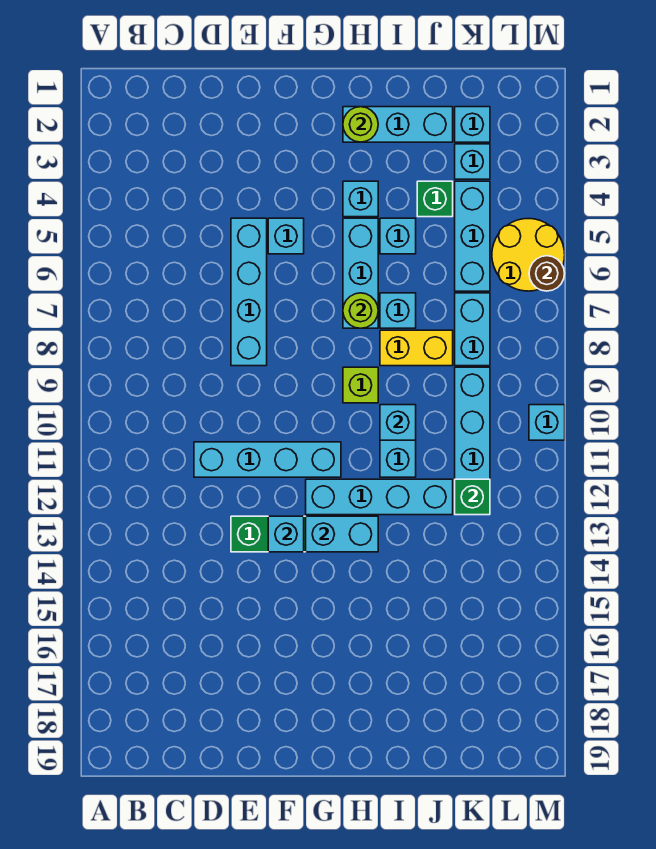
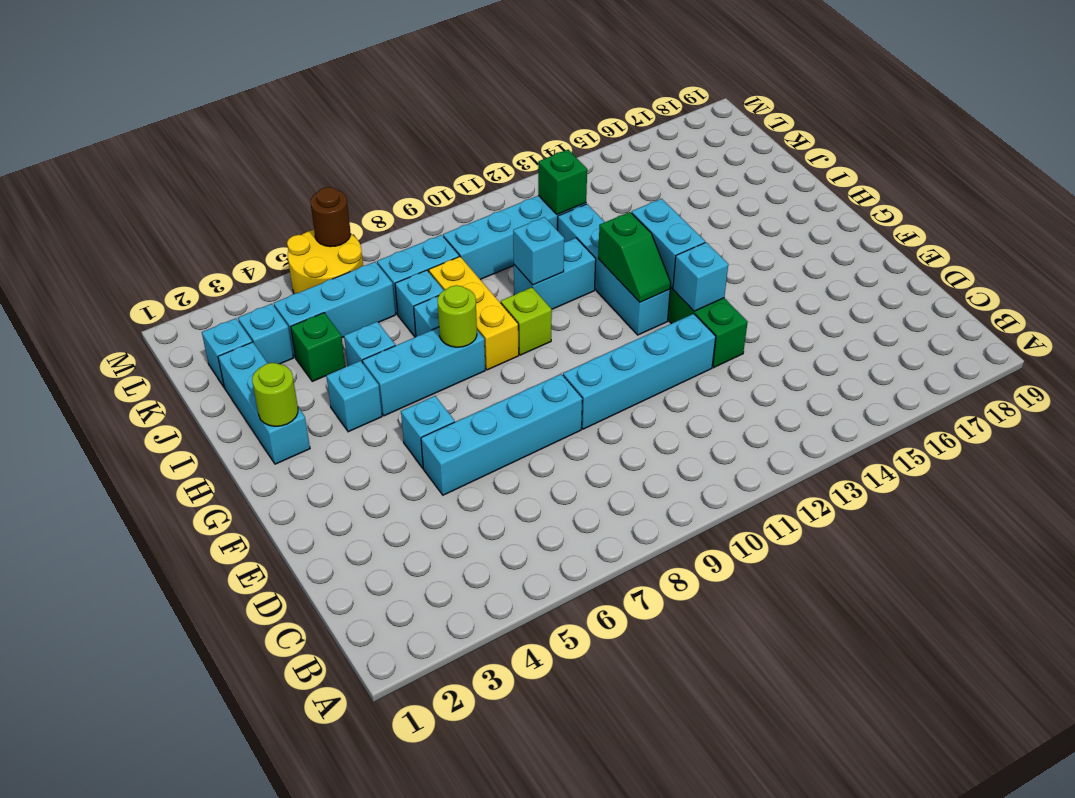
cyan 1x4 brick [194,442,341,477] -> cyan 1x4 brick turned to [563,314,716,429]
none -> green 1x2 slope [598,212,671,302]
yellow 1x2 brick [380,330,453,366] -> yellow 1x3 brick [429,256,519,370]
cyan 1x1 brick [529,405,565,440] -> cyan 1x1 brick moved to [395,270,444,337]

